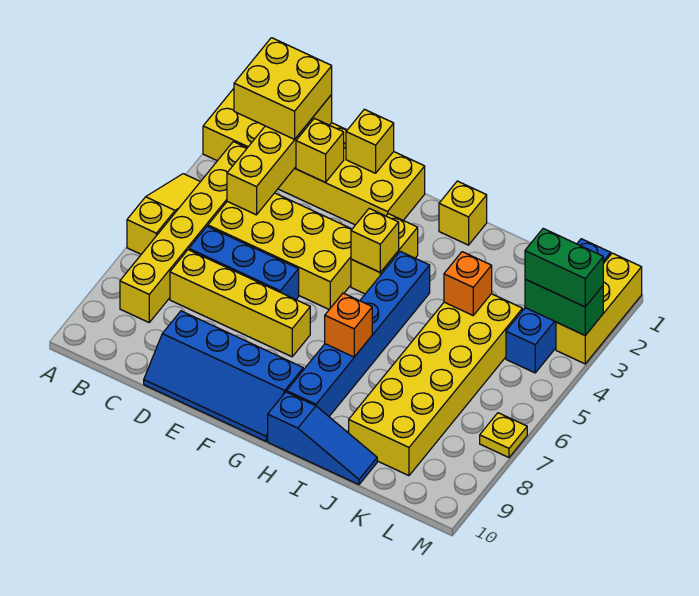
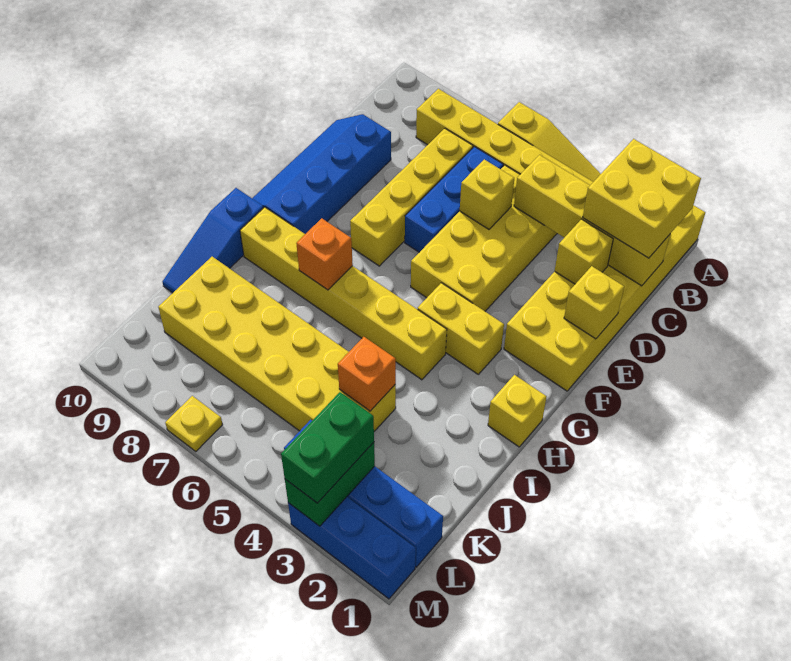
yellow 1x1 brick [351,208,399,272] -> yellow 1x1 brick moved to [460,159,514,229]
blue 1x6 brick [287,251,430,416] -> yellow 1x6 brick [240,207,447,380]
yellow 1x3 brick [556,253,642,364] -> blue 1x3 brick [288,497,416,599]

